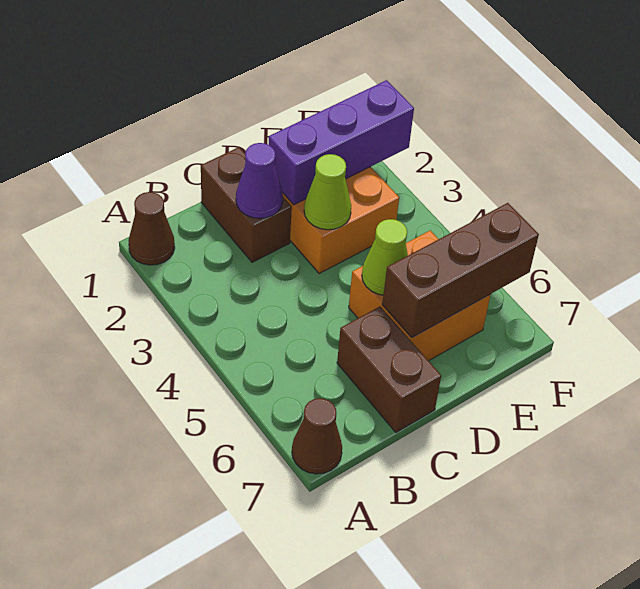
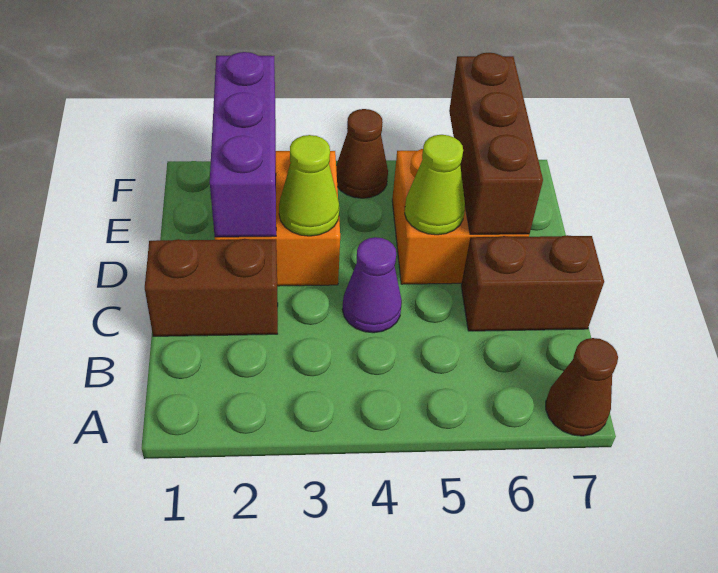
brown 1x1 cone [128,192,175,265] -> brown 1x1 cone moved to [336,109,388,198]
purple 1x1 cone [236,143,283,218] -> purple 1x1 cone moved to [342,237,402,333]

